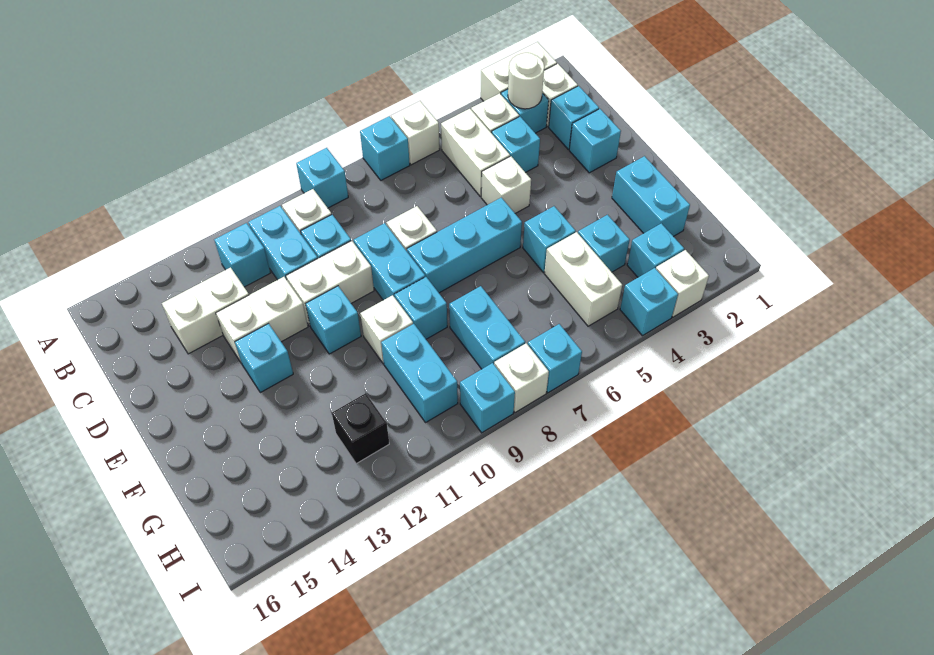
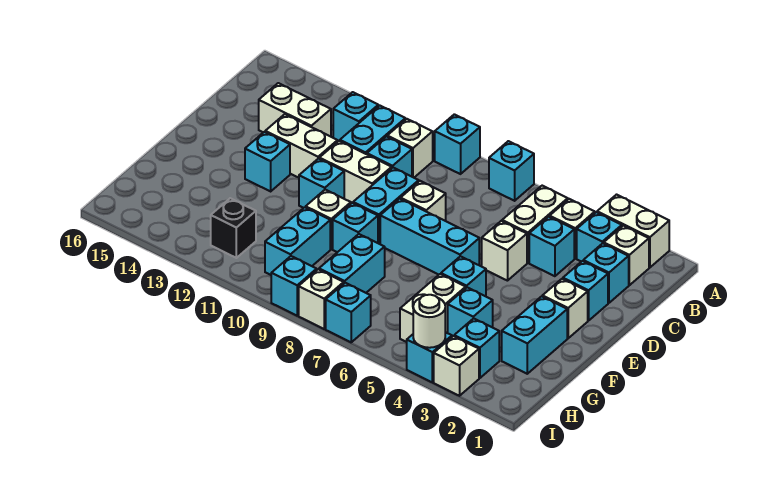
white 1x1 brick [391,101,440,165] -> white 1x1 brick moved to [542,279,588,338]
white 1x1 round brick [508,53,544,109] -> white 1x1 round brick moved to [413,295,445,348]

